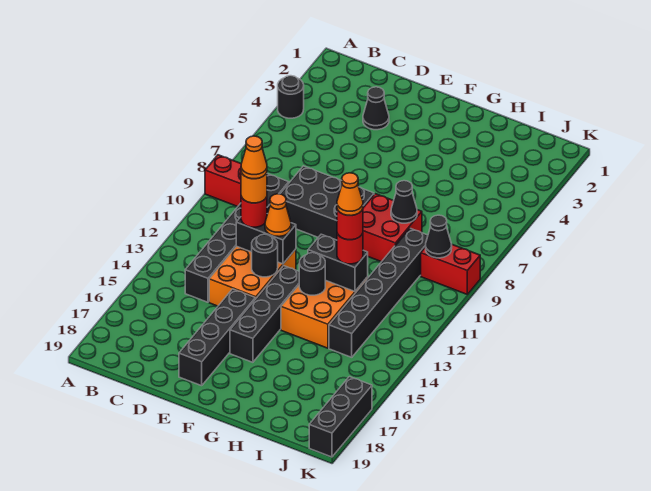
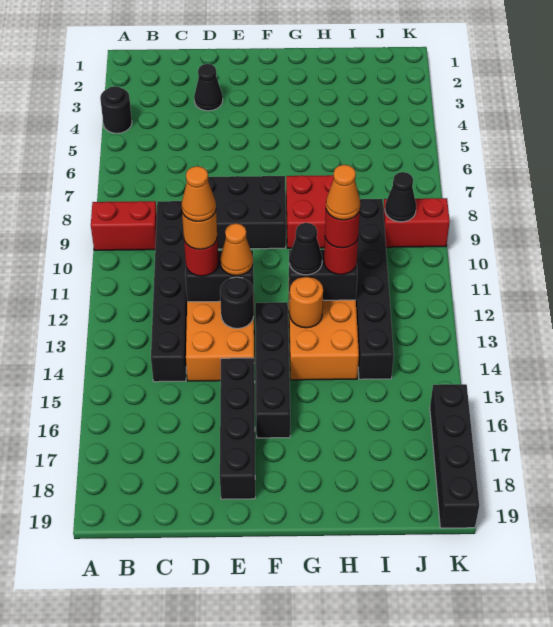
black 1x1 round brick [299,253,325,295] -> orange 1x1 round brick [290,277,323,328]
black 1x1 cone [391,181,417,223] -> black 1x1 cone moved to [289,223,322,275]
black 1x3 brick [309,377,372,457] -> black 1x4 brick [430,384,479,528]

